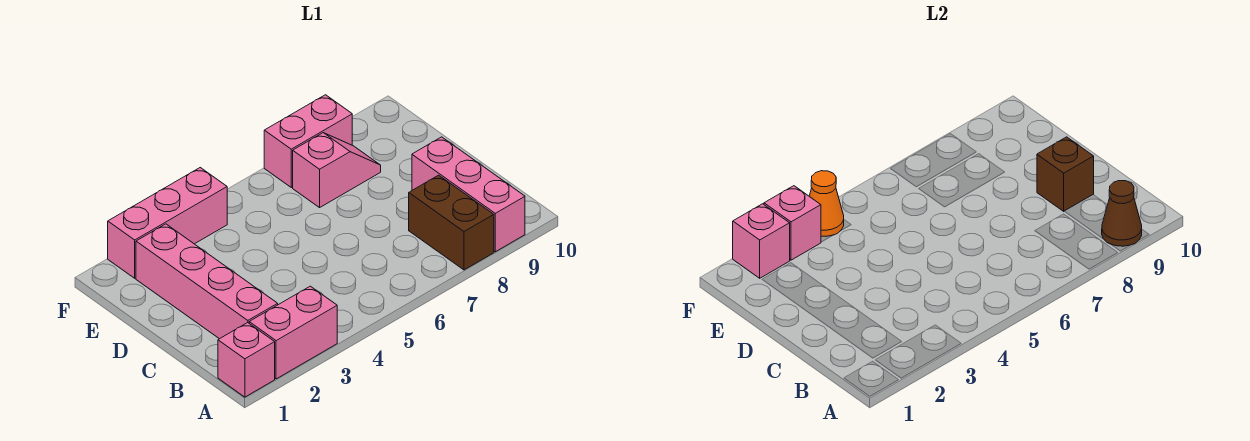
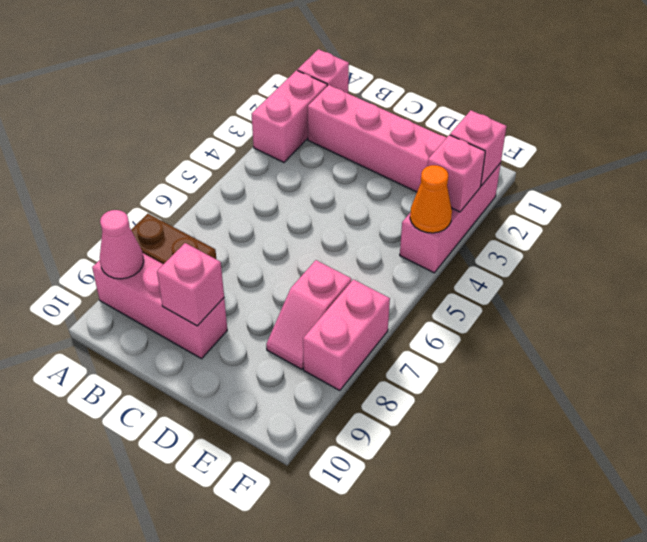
brown 1x1 cone [1102,181,1142,246] -> pink 1x1 cone [100,210,144,279]
brown 1x1 brick [1037,137,1094,211] -> pink 1x1 brick [157,243,224,326]

